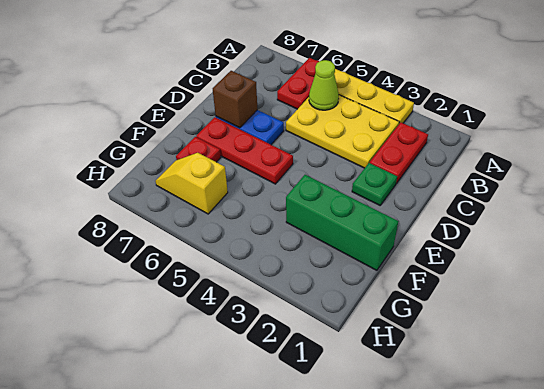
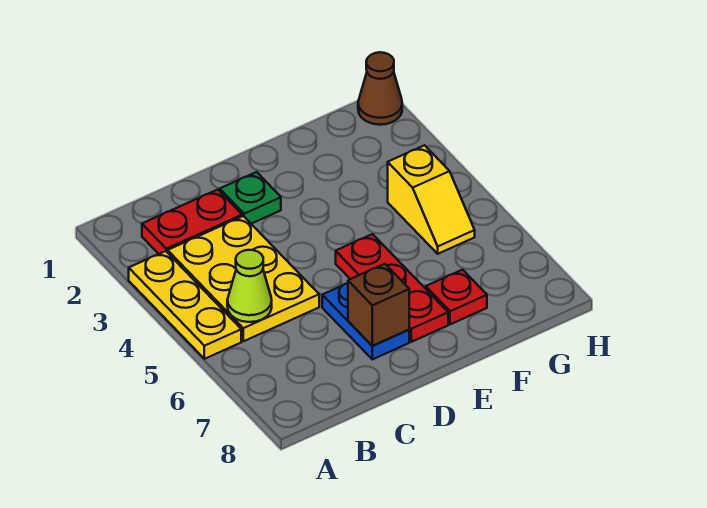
red 1x2 plate [277,58,319,109] -> none
green 1x3 brick [286,175,398,270] -> none
yellow 1x2 slope [155,153,228,214] -> yellow 1x2 slope moved to [388,145,475,254]
none -> brown 1x1 cone [358,52,402,125]

